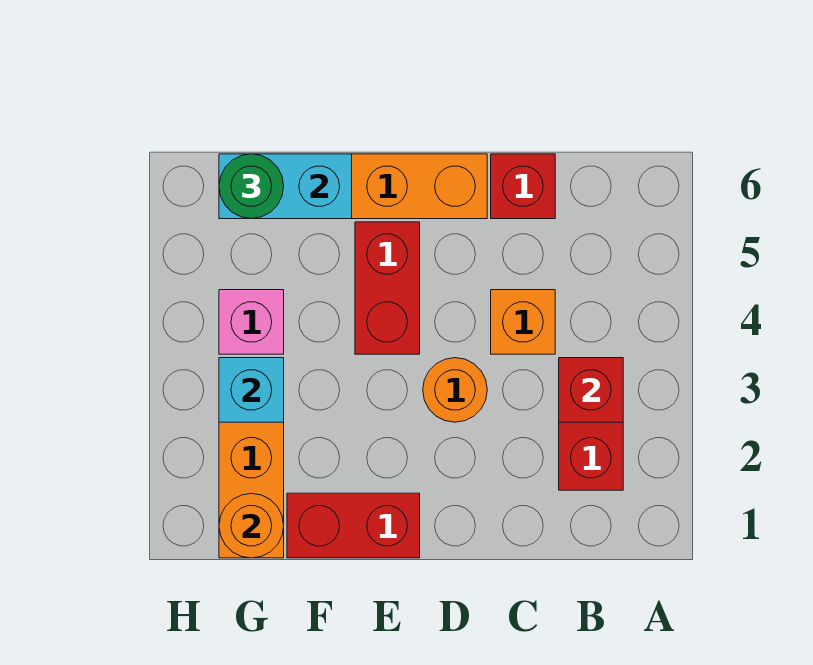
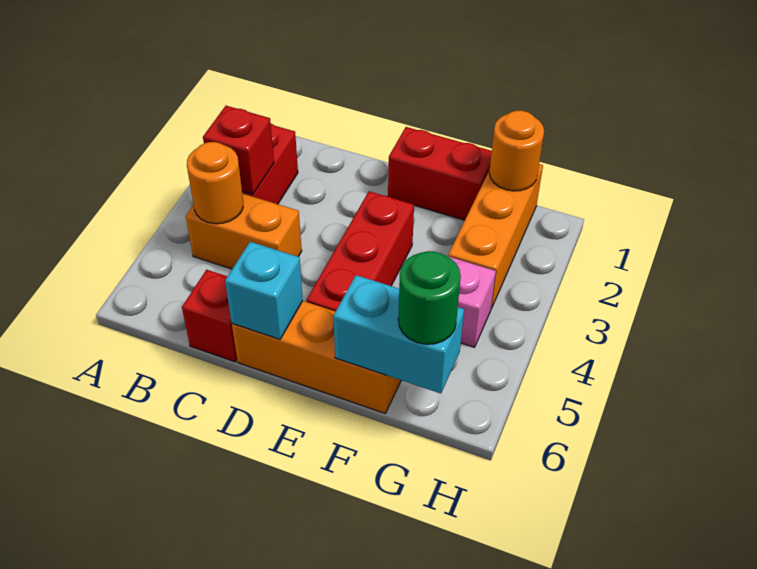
orange 1x1 brick [491,290,555,354] -> orange 1x2 brick [186,193,302,269]
orange 1x1 round brick [423,358,487,422] -> orange 1x1 round brick moved to [187,142,243,224]
red 1x2 brick [355,222,420,354] -> red 1x3 brick [306,191,414,311]
cyan 1x1 brick [219,358,284,422] -> cyan 1x1 brick moved to [225,242,303,339]

